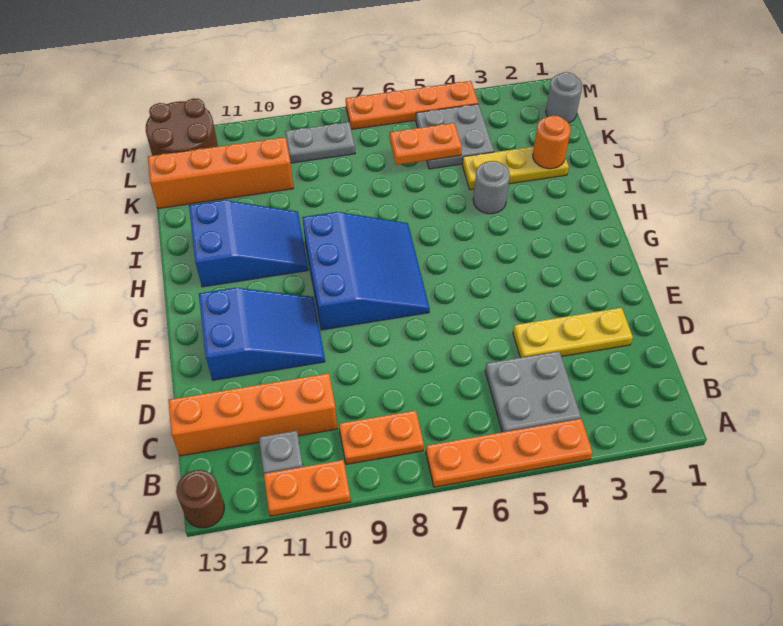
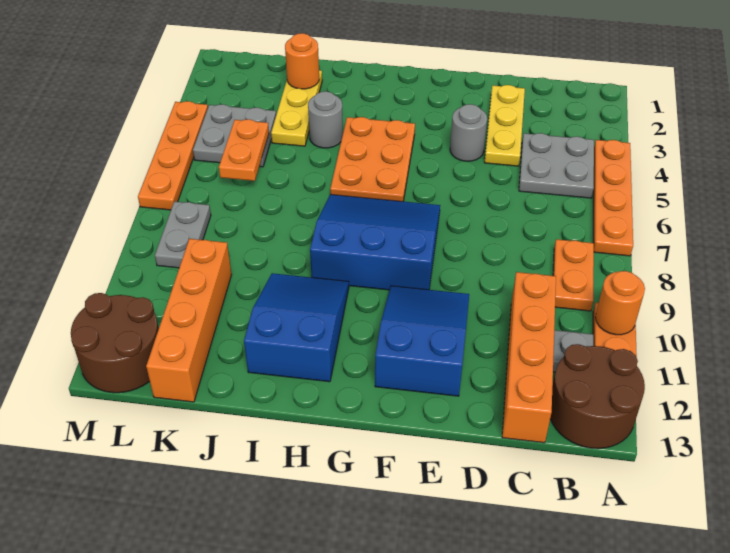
none -> orange 1x1 round brick [595,271,645,335]
brown 1x1 round brick [176,470,224,528] -> brown 2x2 round brick [550,344,645,449]
none -> orange 2x3 plate [330,117,415,202]
grey 1x1 round brick [546,72,582,123] -> grey 1x1 round brick moved to [450,104,487,161]

